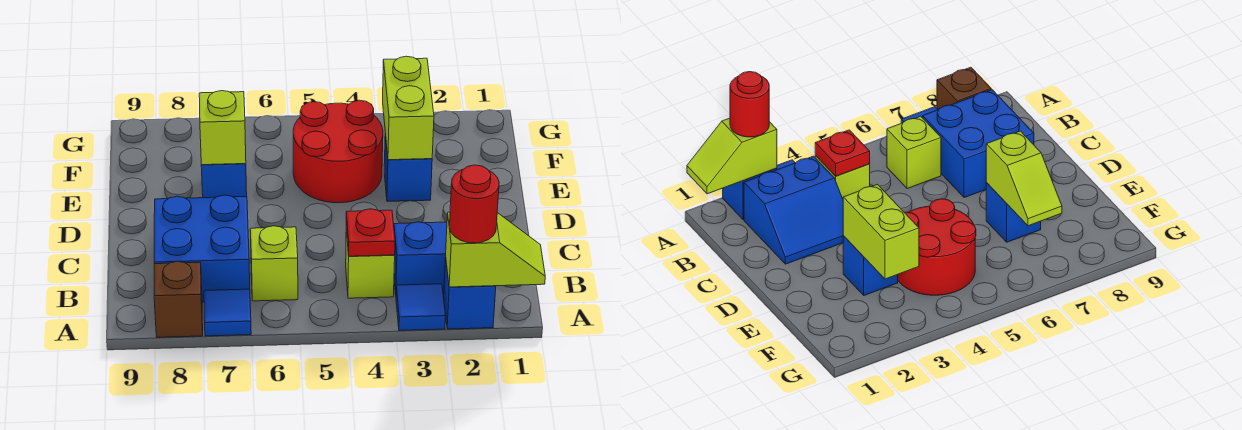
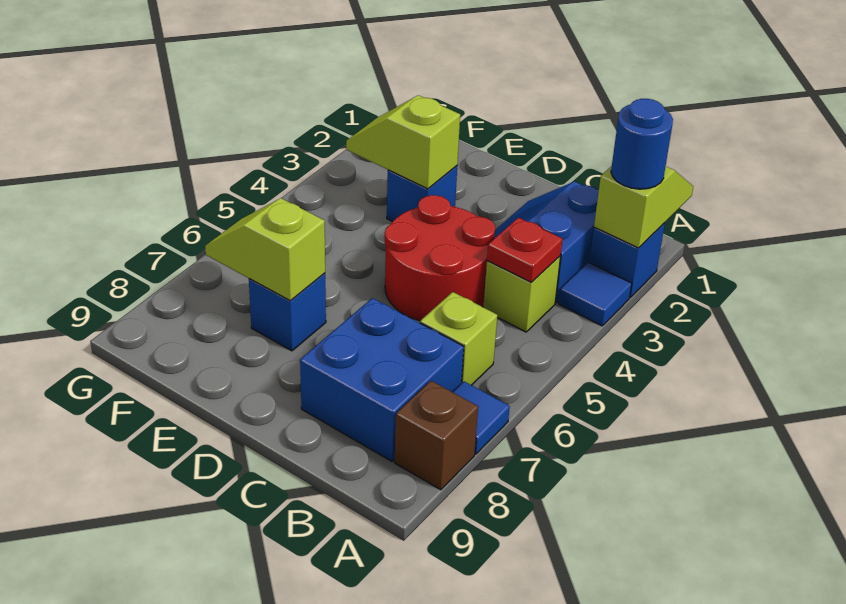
red 1x1 round brick [449,165,499,243] -> blue 1x1 round brick [611,99,673,189]
lime 1x2 brick [383,56,434,160] -> lime 1x2 slope [346,95,460,189]
red 2x2 round brick [293,100,383,203] -> red 2x2 round brick moved to [385,195,495,321]

